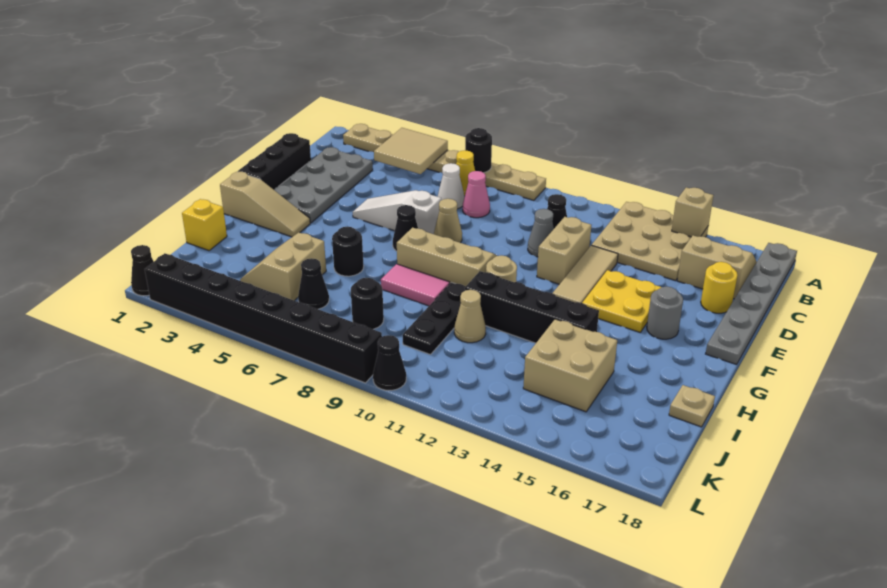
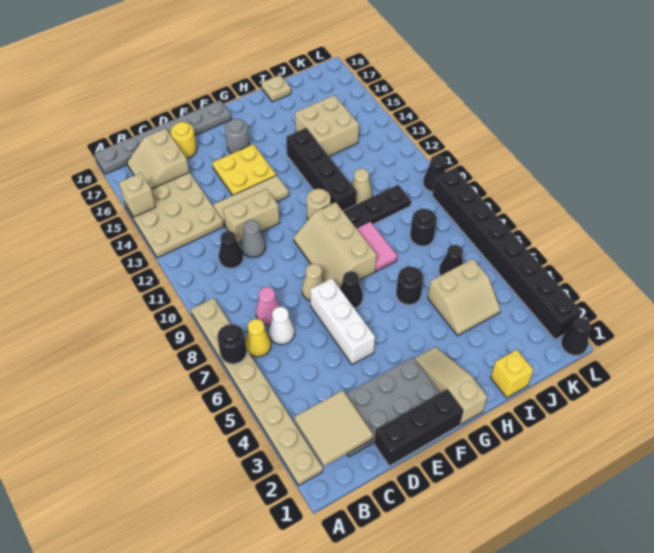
tan 2x2 tile [374,128,448,174] -> tan 2x2 tile moved to [295,390,373,466]
white 1x3 slope [353,190,441,234] -> white 1x3 brick [310,278,375,365]

